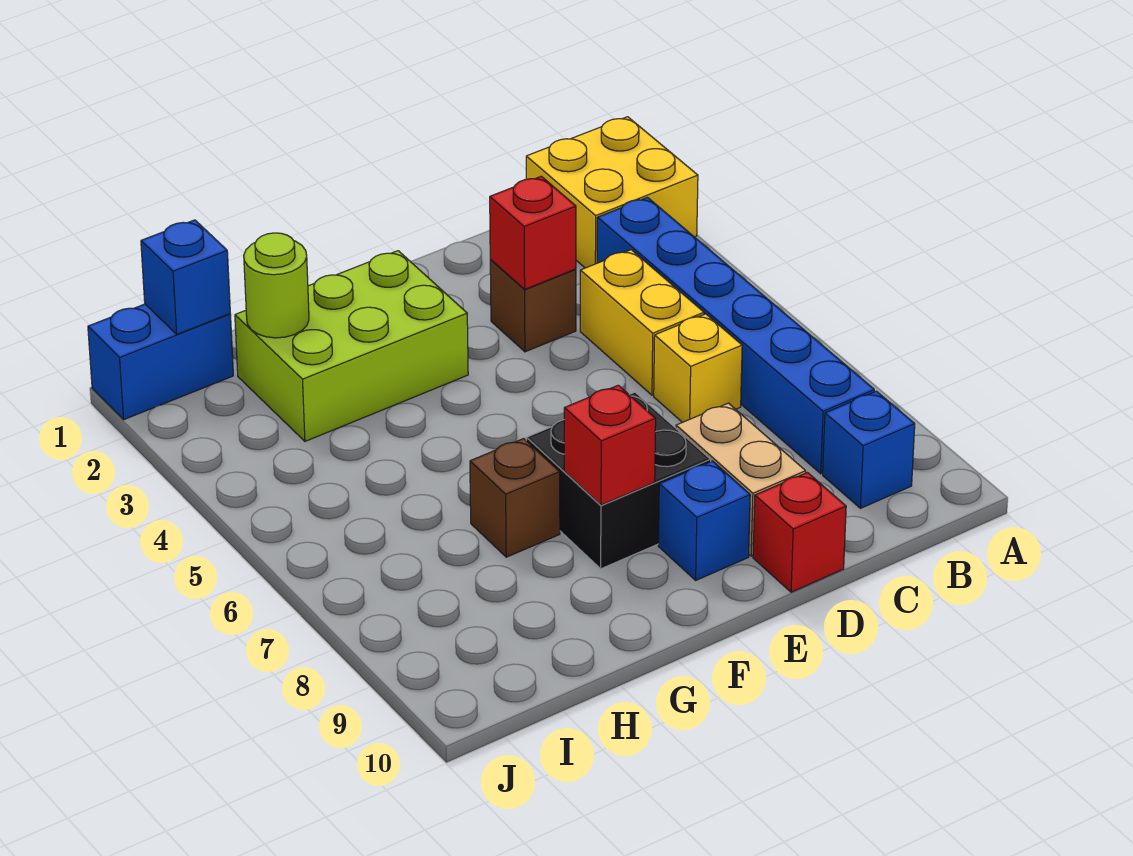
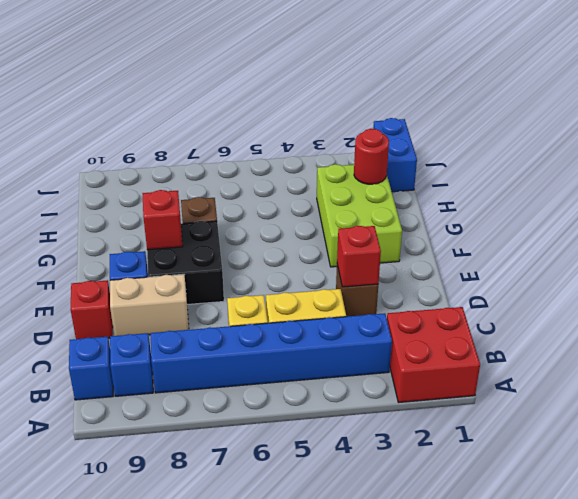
yellow 2x2 brick [526,117,698,268] -> red 2x2 brick [387,307,480,403]
lime 1x1 round brick [244,233,309,338] -> red 1x1 round brick [354,129,389,184]
blue 1x1 brick [141,220,230,334] -> blue 1x1 brick moved to [69,337,113,400]

